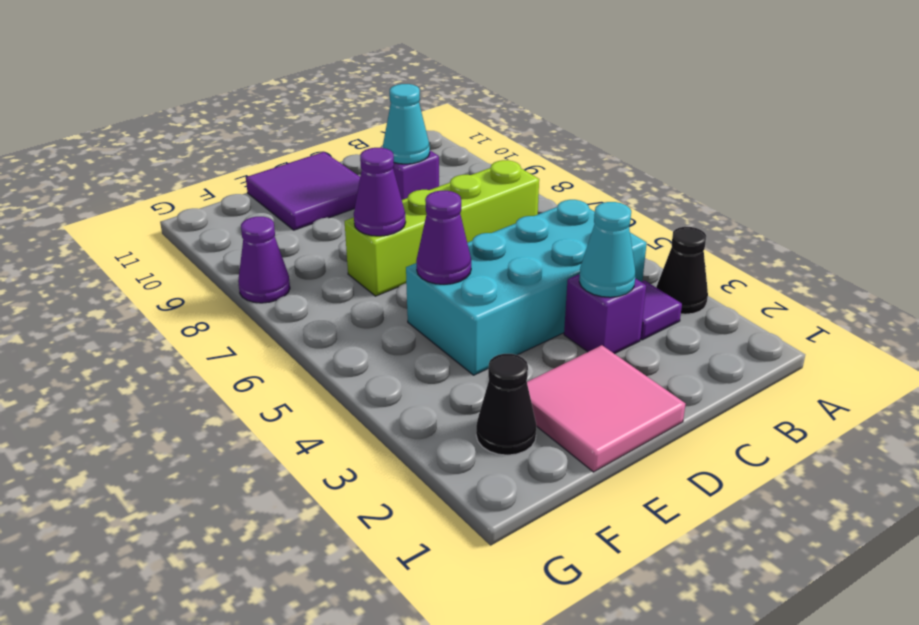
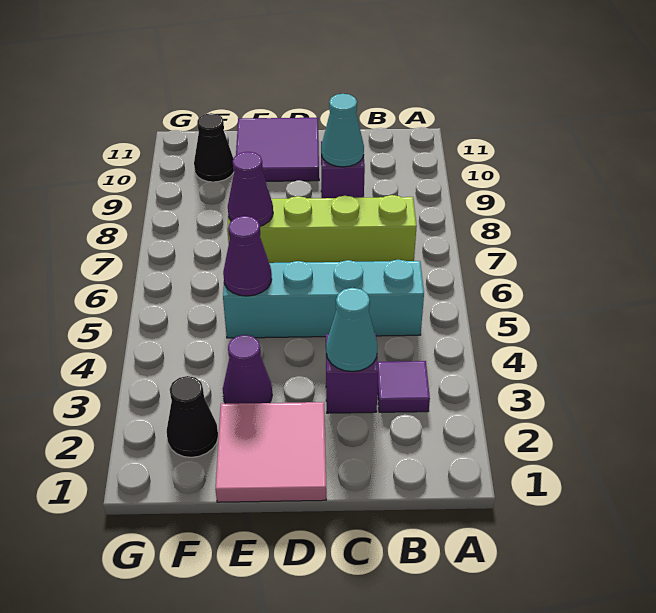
black 1x1 cone [656,227,708,314] -> black 1x1 cone moved to [194,113,234,182]
cyan 2x4 brick [406,200,647,375] -> cyan 1x4 brick [223,260,424,338]
purple 1x1 cone [238,217,290,303] -> purple 1x1 cone moved to [223,335,272,404]

